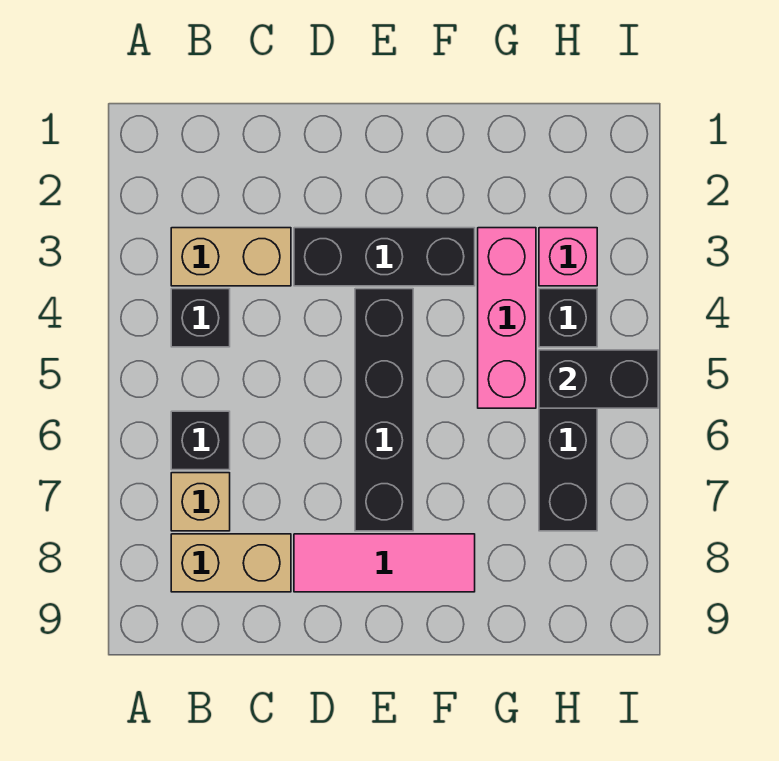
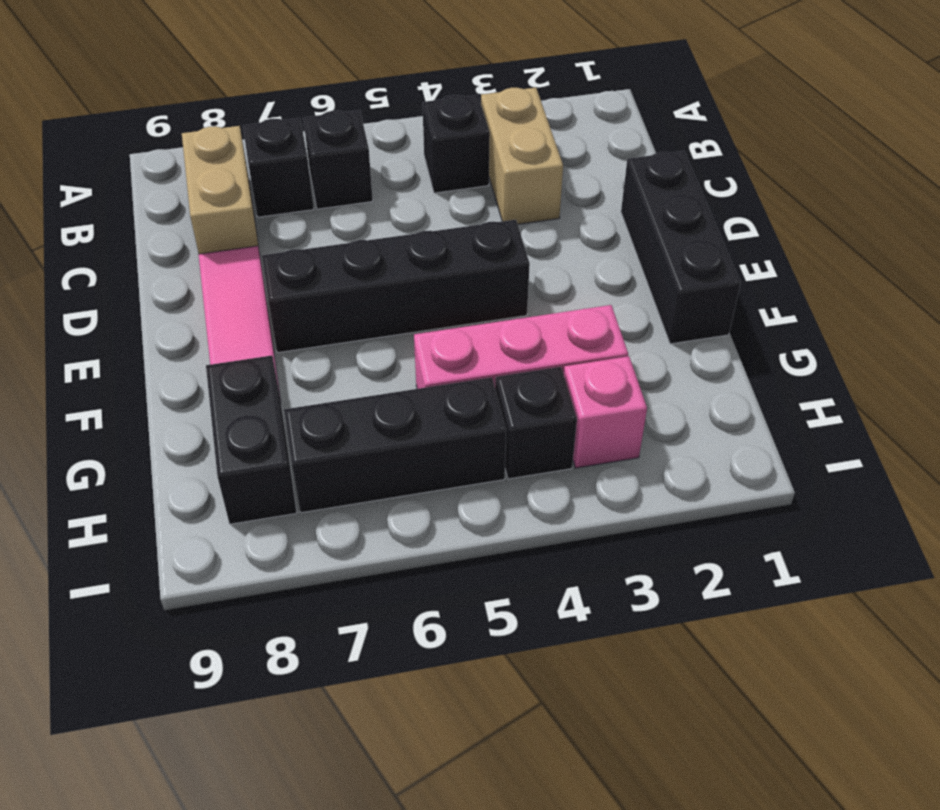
tan 1x1 brick [171,473,230,531] -> black 1x1 brick [243,118,314,217]
black 1x3 brick [294,228,475,286] -> black 1x3 brick moved to [621,151,740,344]
black 1x2 brick [539,350,658,408] -> black 1x2 brick moved to [206,356,297,524]

